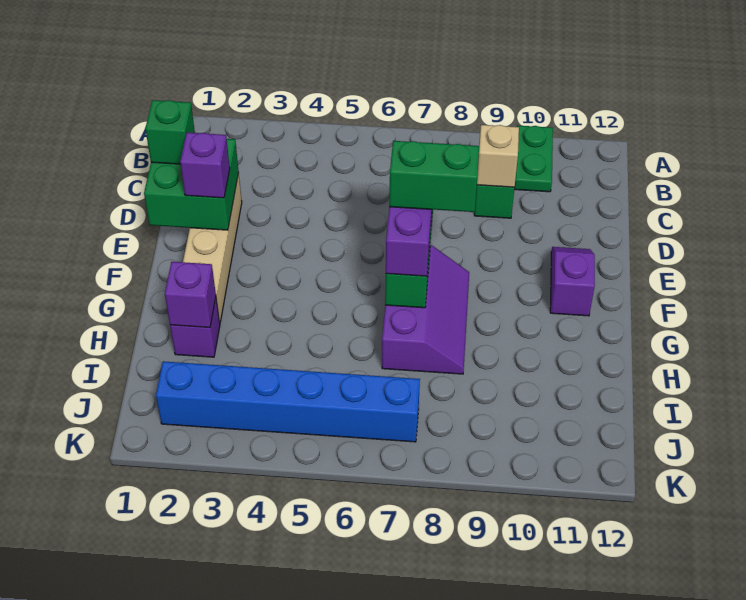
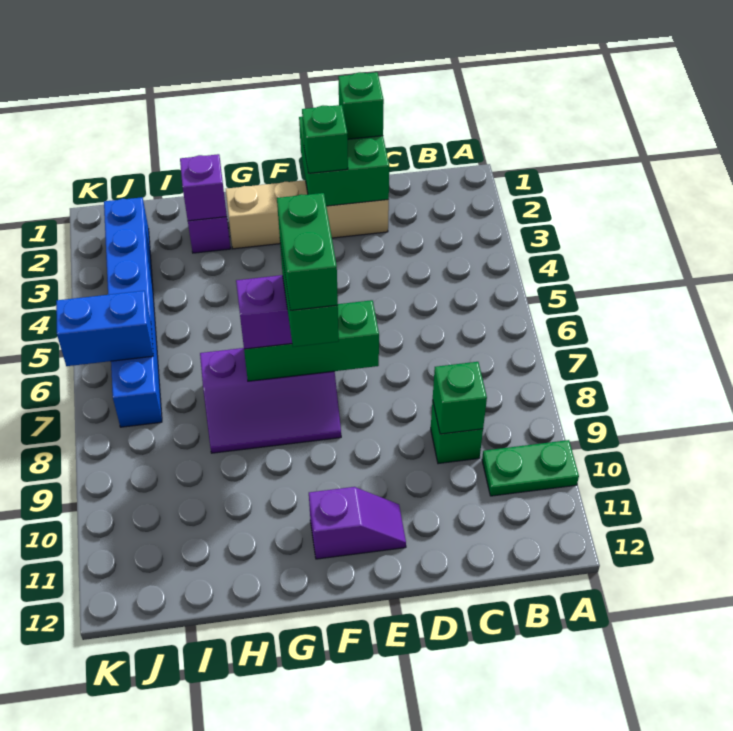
tan 1x1 brick [477,125,519,187] -> green 1x1 brick [433,362,487,434]
purple 1x1 brick [180,133,230,198] -> green 1x1 brick [302,105,348,173]
none -> green 1x2 brick [277,193,338,311]
none -> blue 1x2 brick [56,291,153,366]

